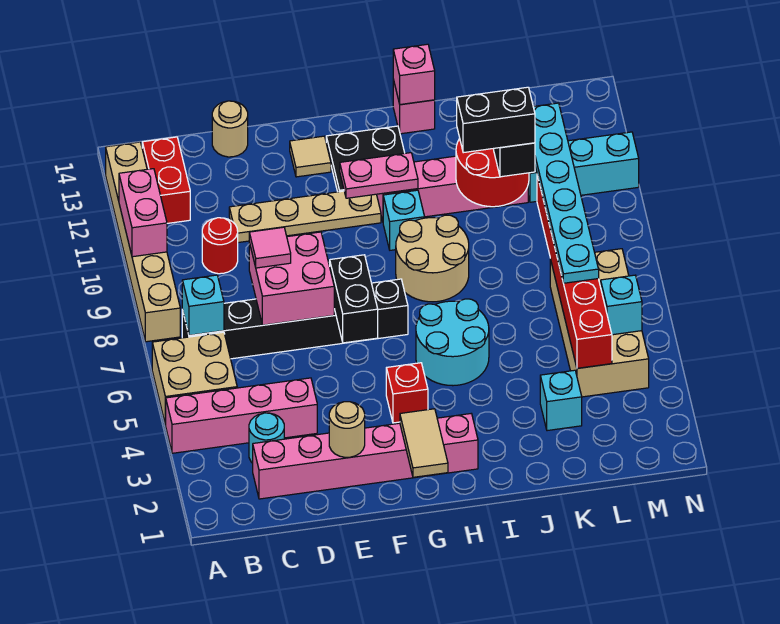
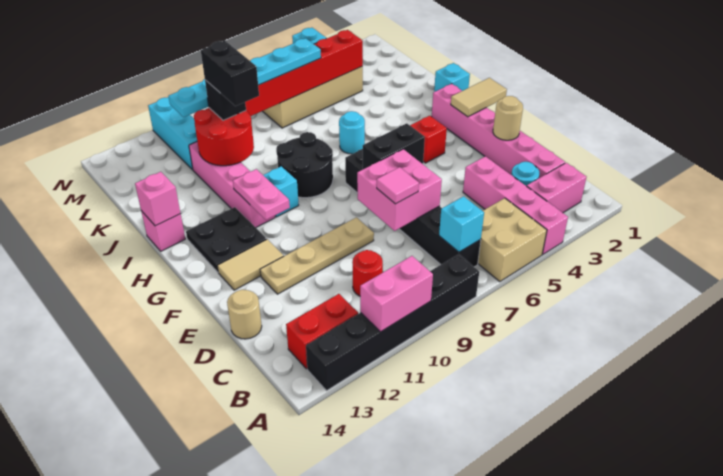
tan 1x6 brick [106,142,180,342] -> black 1x6 brick [306,254,479,391]
none -> pink 1x2 brick [527,163,586,213]
tan 1x4 plate [229,191,381,243] -> tan 1x4 plate turned to [260,217,374,294]
tan 1x1 tile [290,136,331,177] -> tan 1x2 tile [217,239,284,290]
cyan 2x2 round brick [416,299,489,386] -> cyan 1x1 round brick [339,111,365,154]
tan 2x2 round brick [396,215,469,302] -> black 2x2 round brick [276,132,333,198]
cyan 1x1 brick [540,370,582,431] -> cyan 1x1 brick moved to [434,63,470,92]

